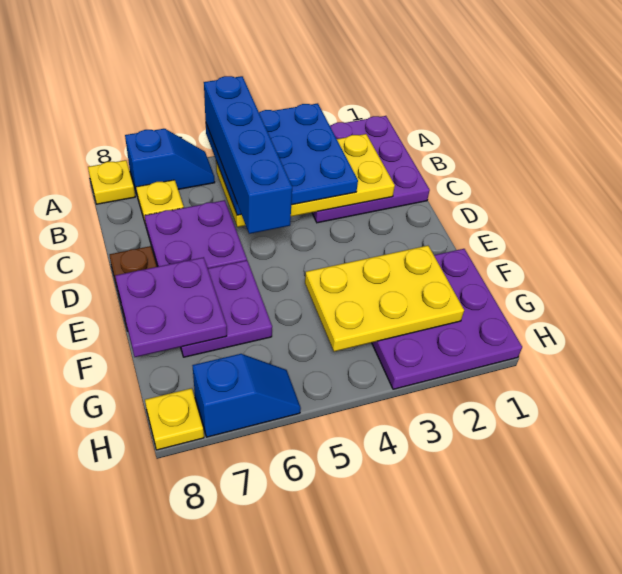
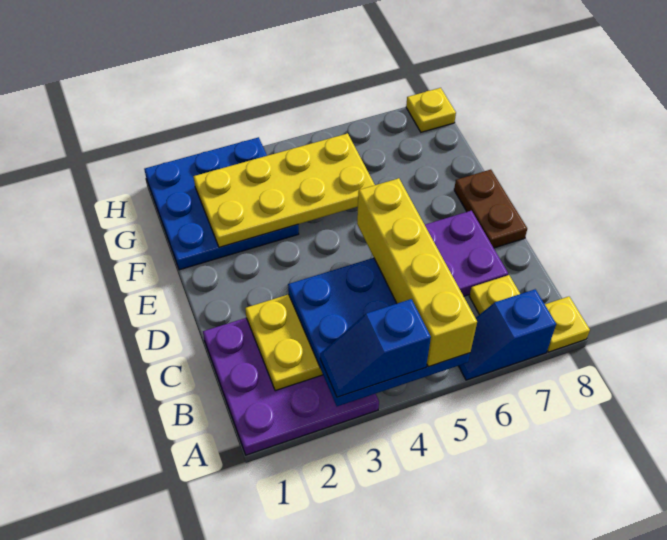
blue 1x4 brick [204,76,292,234] -> yellow 1x4 brick [357,178,477,367]
purple 2x2 plate [181,260,272,357] -> none
purple 2x2 plate [115,257,227,357] -> none
purple 3x3 plate [372,249,522,389] -> blue 3x3 plate [144,137,299,270]
yellow 2x3 plate [305,246,464,352] -> yellow 2x4 plate [193,133,375,247]
blue 1x2 slope [192,354,301,437] -> blue 1x2 slope moved to [320,299,431,397]

